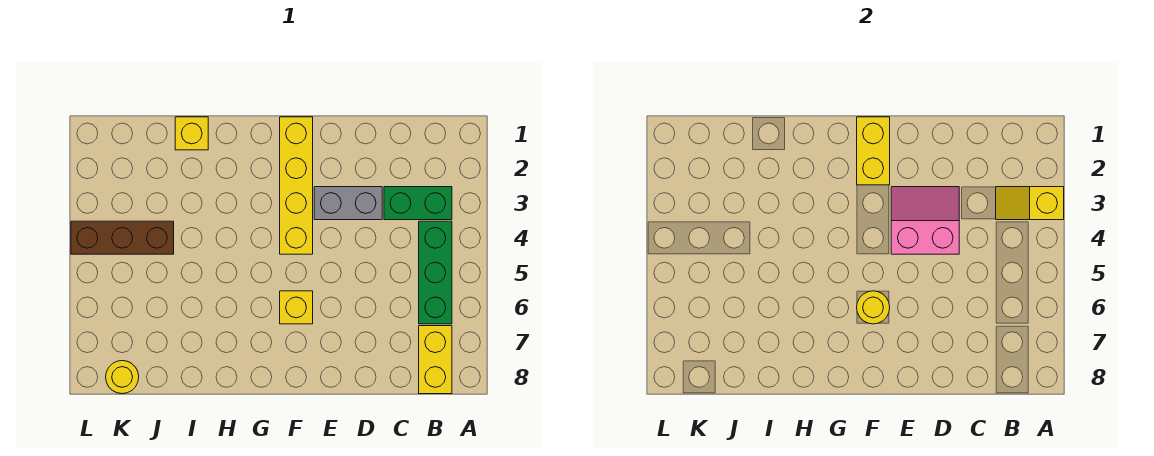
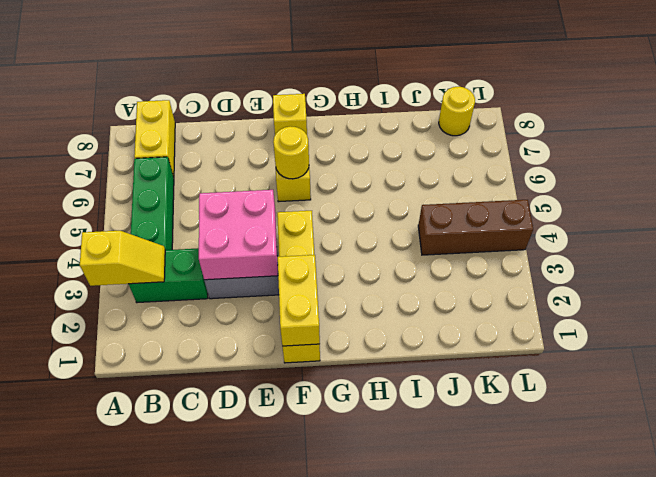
pink 2x2 slope [891,187,959,254] -> pink 2x2 brick [199,190,278,280]
yellow 1x1 brick [175,117,208,150] -> yellow 1x1 brick moved to [273,94,307,135]

